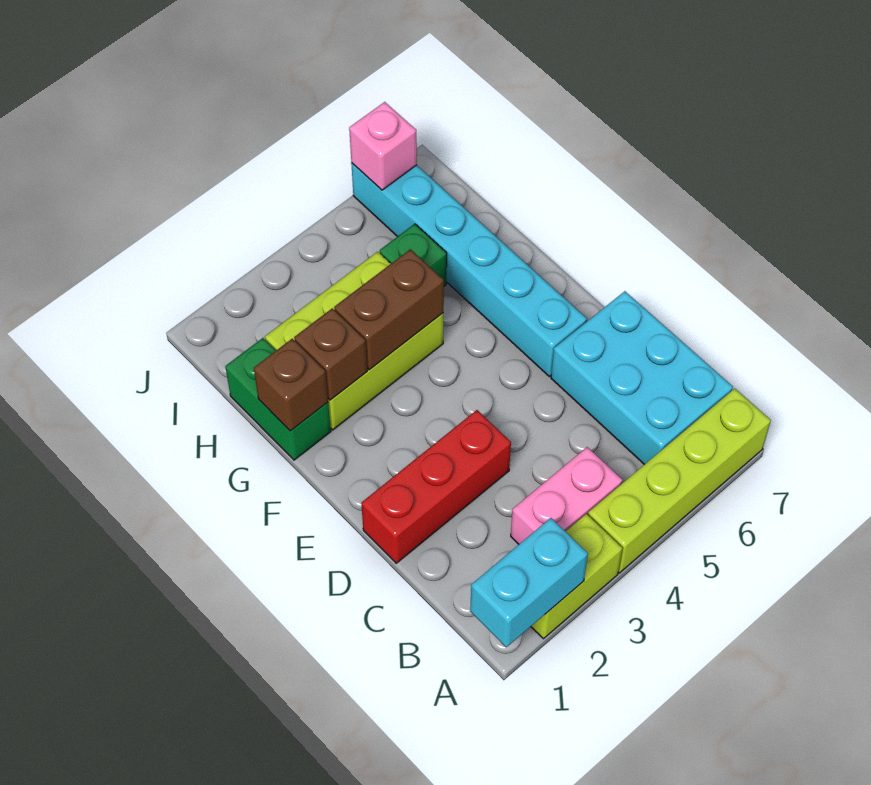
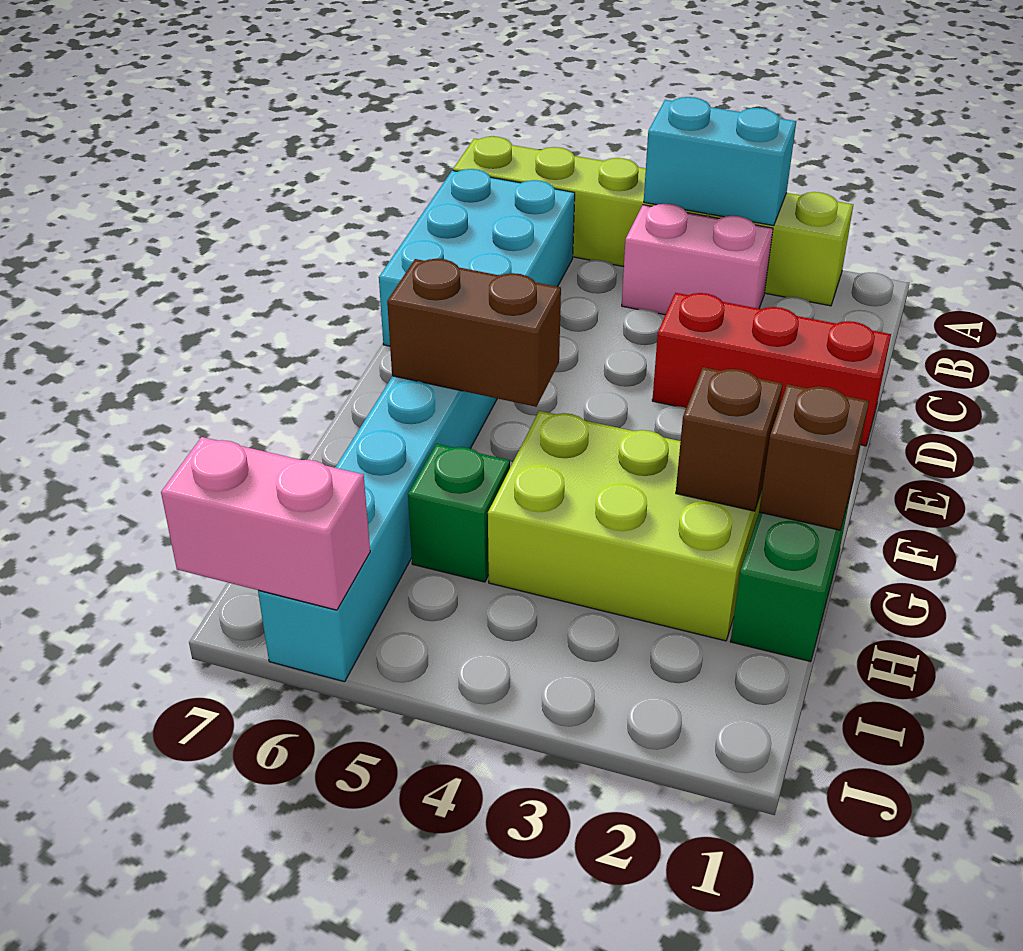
cyan 1x2 brick [470,518,588,647] -> cyan 1x2 brick moved to [644,97,796,226]
brown 1x2 brick [334,249,444,370] -> brown 1x2 brick moved to [387,259,561,407]
pink 1x1 brick [349,102,417,190] -> pink 1x2 brick [161,437,370,610]

